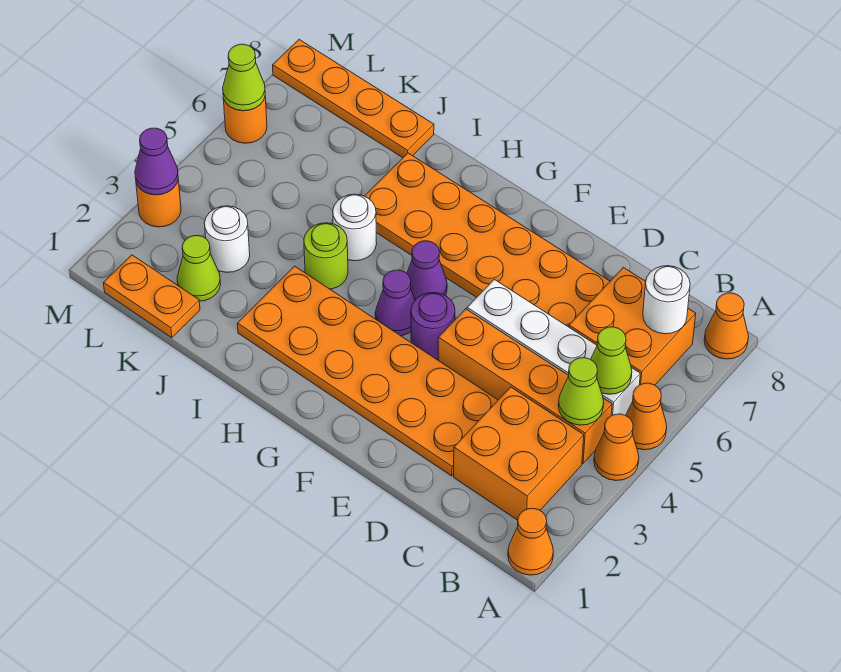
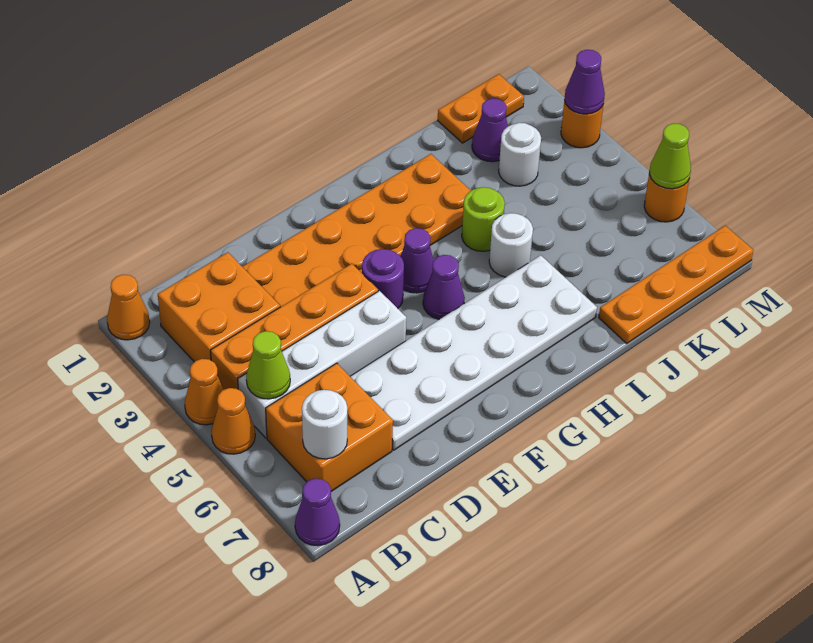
orange 1x1 cone [704,293,749,359] -> purple 1x1 cone [295,479,340,546]
lime 1x1 cone [558,358,604,425] -> none
orange 2x6 plate [365,153,610,327] -> white 2x6 plate [350,255,597,450]
lime 1x1 cone [177,236,221,301] -> purple 1x1 cone [472,98,508,162]

